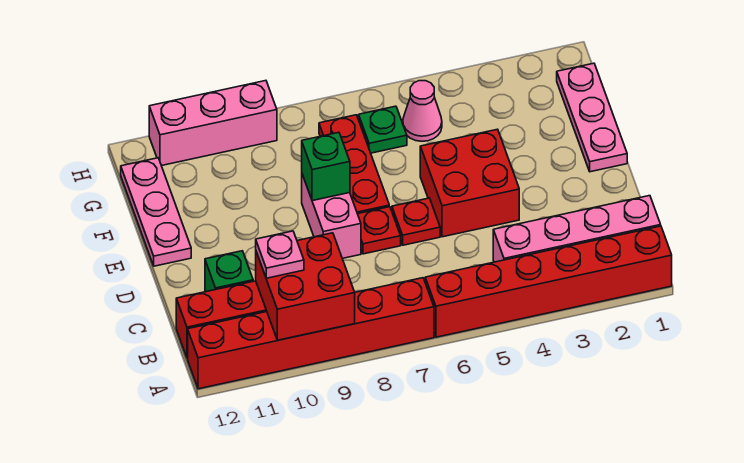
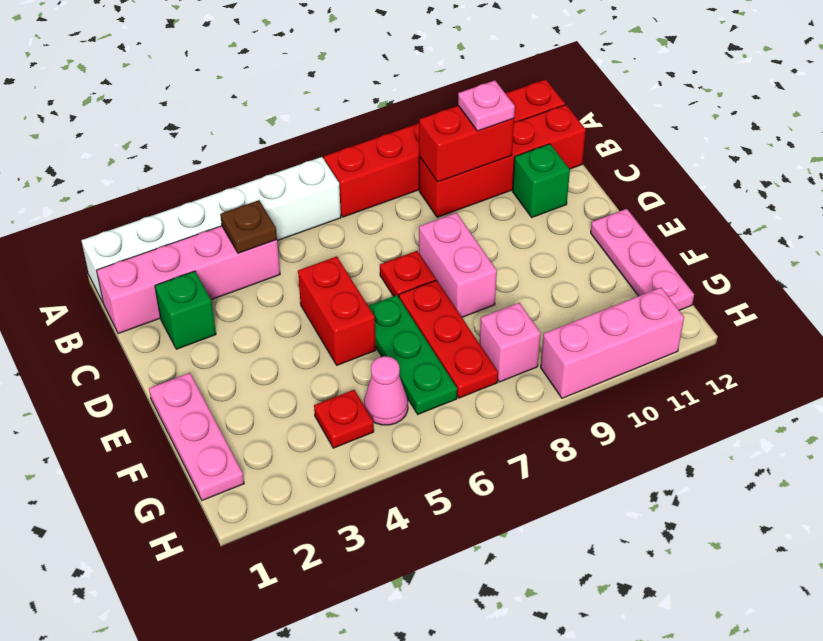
red 1x6 brick [425,226,672,337] -> white 1x6 brick [81,157,341,302]
red 2x2 brick [256,233,355,340] -> red 1x2 brick [419,106,514,182]
none -> brown 1x1 plate [220,200,277,253]
red 2x2 brick [420,129,519,237] -> red 1x2 brick [298,256,376,365]
red 1x1 plate [392,198,440,245] -> red 1x1 plate moved to [314,390,374,448]
green 1x1 brick [302,132,350,201] -> green 1x1 brick moved to [155,271,216,349]
green 1x1 plate [359,106,407,153] -> green 1x3 plate [368,295,457,414]
none -> pink 1x1 brick [480,303,541,382]

